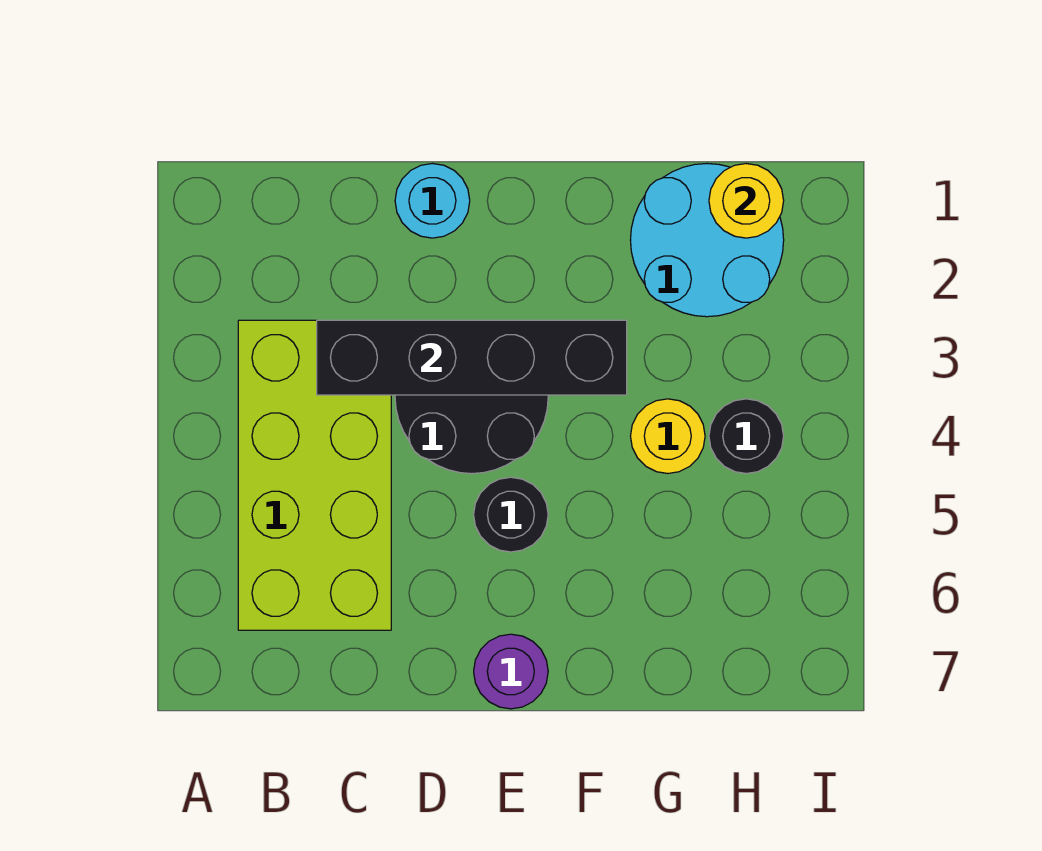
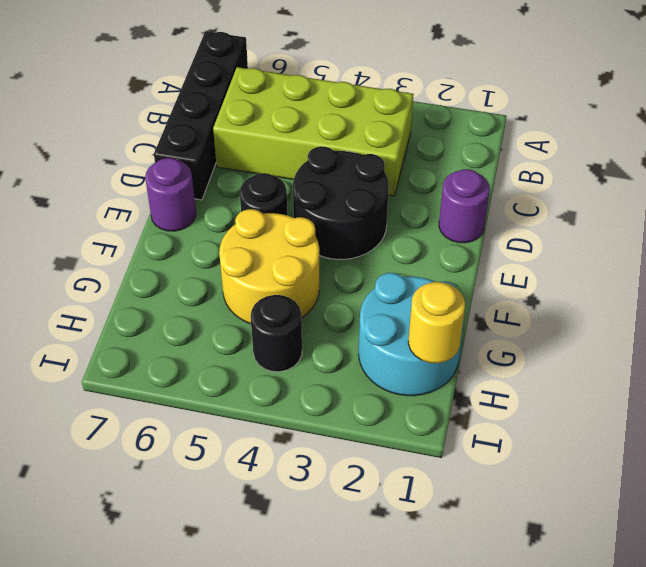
black 1x4 brick [317,320,627,395] -> black 1x4 brick moved to [154,31,248,200]
cyan 1x1 round brick [395,164,470,238] -> purple 1x1 round brick [439,169,490,243]
yellow 1x1 round brick [631,399,705,474] -> yellow 2x2 round brick [219,209,319,324]

